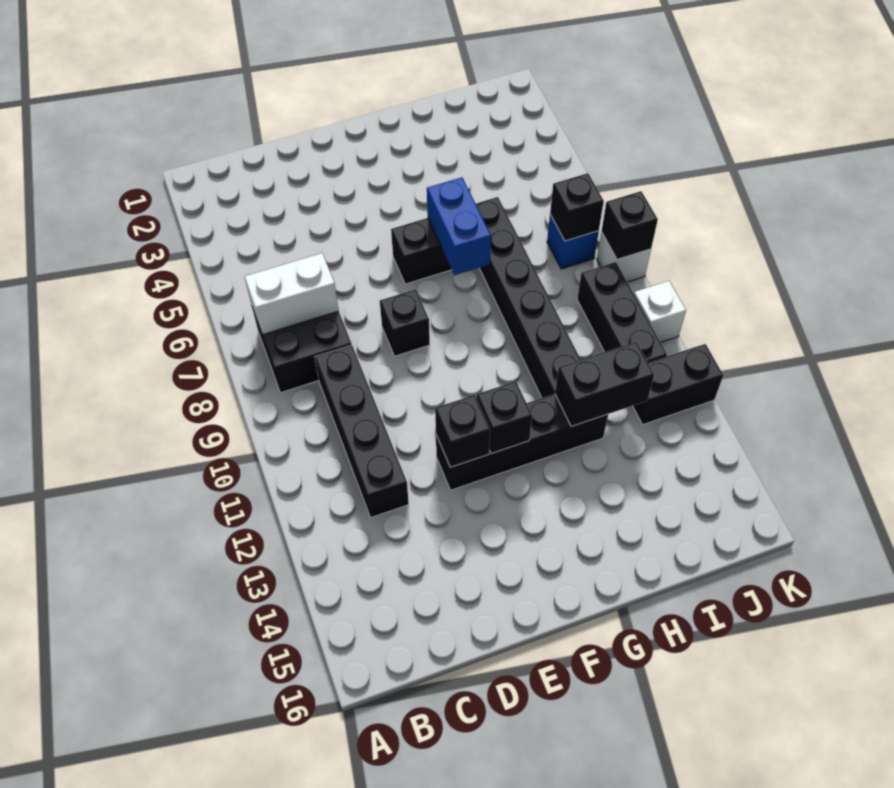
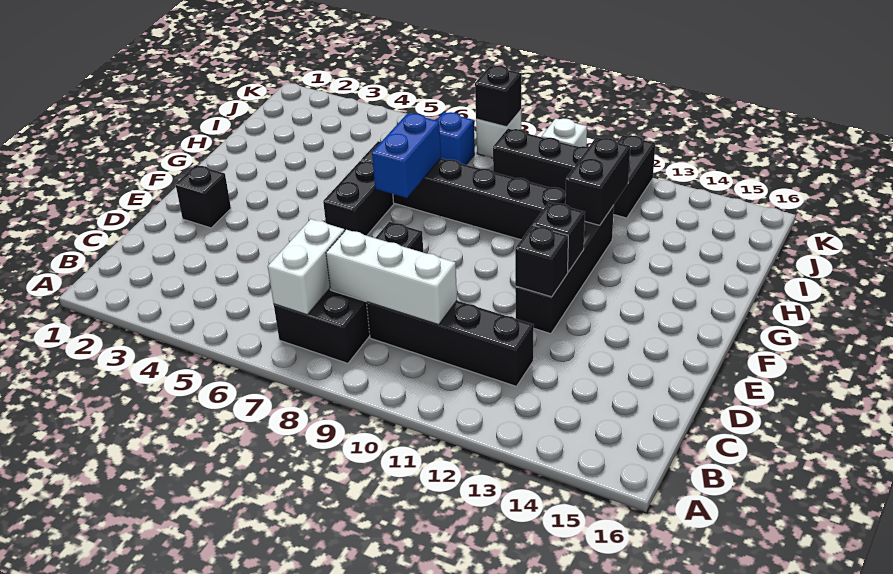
none -> white 1x3 brick [326,230,457,325]
blue 1x2 brick [427,177,491,275] -> blue 1x2 brick turned to [372,113,441,198]
black 1x1 brick [550,173,604,241] -> black 1x1 brick moved to [176,165,231,228]

